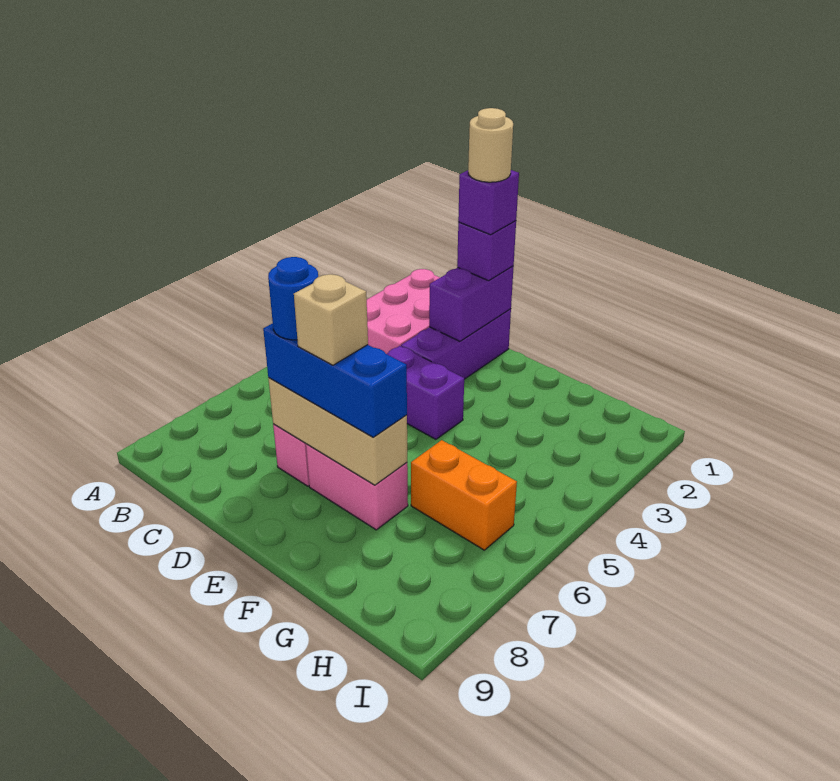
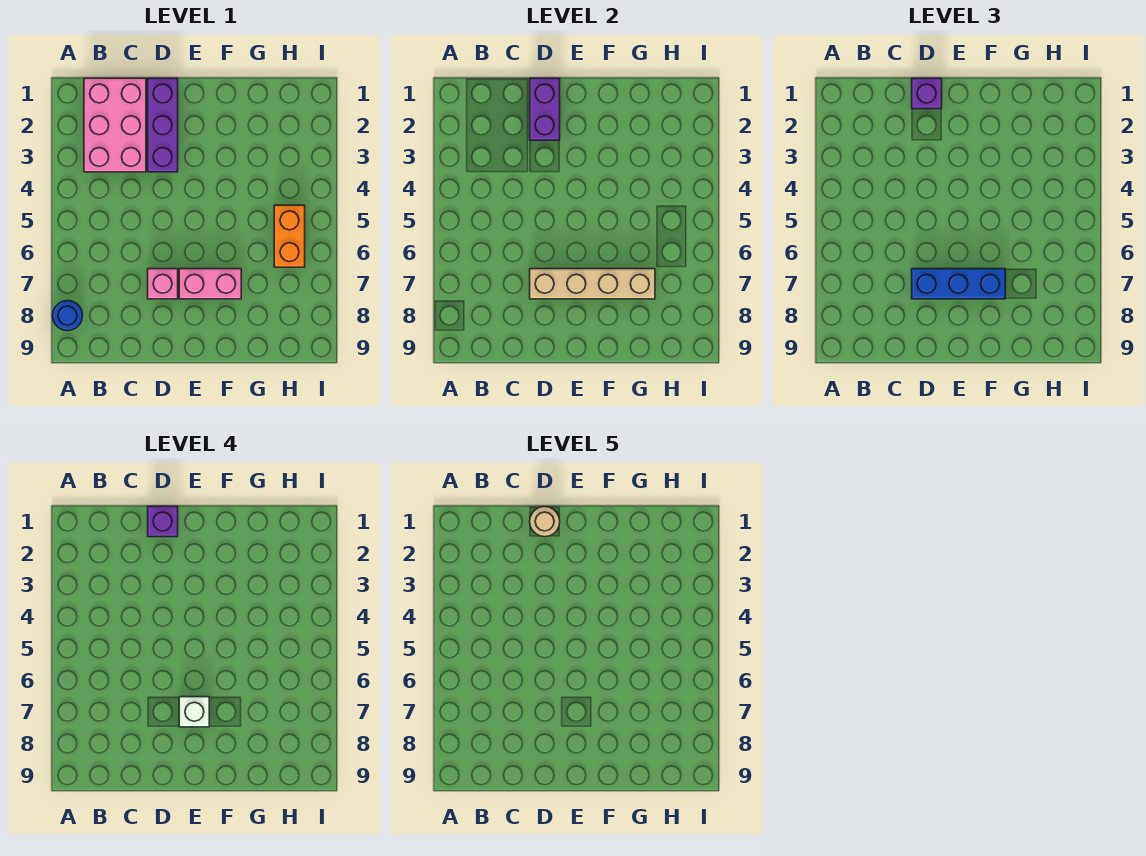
purple 1x2 brick [387,346,464,439] -> none
tan 1x3 brick [268,378,407,485] -> tan 1x4 brick [530,269,655,299]
blue 1x1 round brick [268,257,318,340] -> blue 1x1 round brick moved to [52,301,83,331]
tan 1x1 brick [294,274,368,365] -> white 1x1 brick [179,697,209,727]
orange 1x2 brick [411,440,517,550] -> orange 1x2 brick turned to [274,205,305,267]

